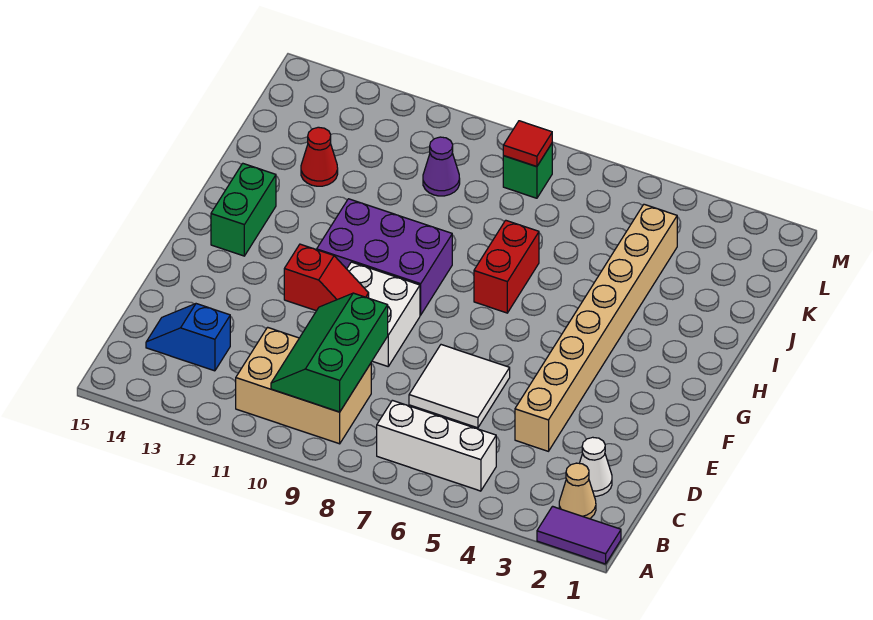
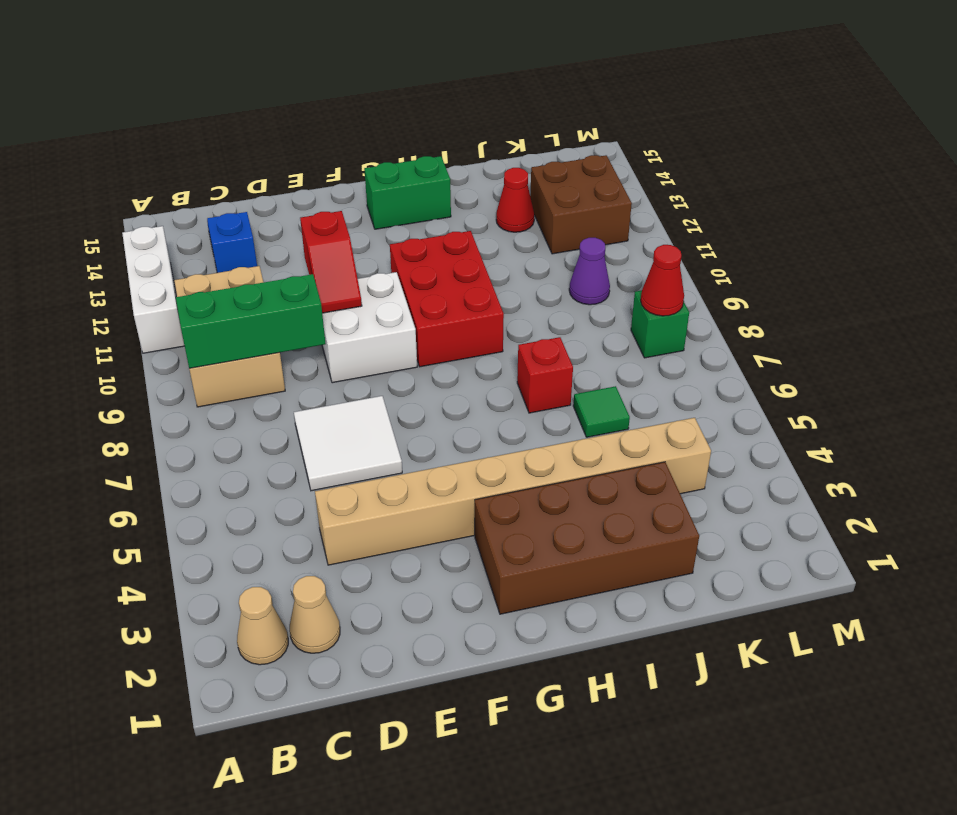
purple 1x2 tile [537,506,621,564] -> none
white 1x3 brick [377,400,496,491] -> white 1x3 brick moved to [122,226,184,353]
white 1x1 cone [579,437,612,496] -> tan 1x1 cone [290,576,340,653]
none -> brown 2x4 brick [475,462,699,614]
purple 2x3 brick [317,199,452,315] -> red 2x3 brick [390,231,504,367]
red 1x2 brick [474,220,539,313] -> red 1x1 brick [517,337,573,413]
none -> green 1x1 tile [573,386,630,437]
none -> brown 2x2 brick [530,155,632,254]
red 1x1 tile [503,121,552,167] -> red 1x1 cone [641,245,684,316]

